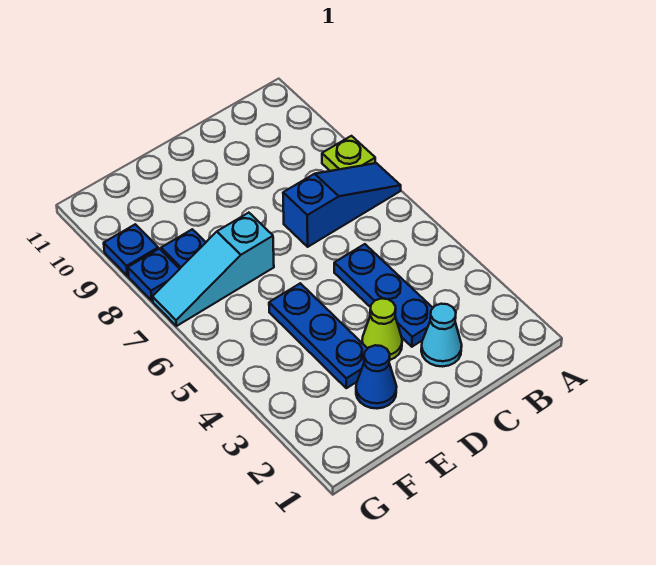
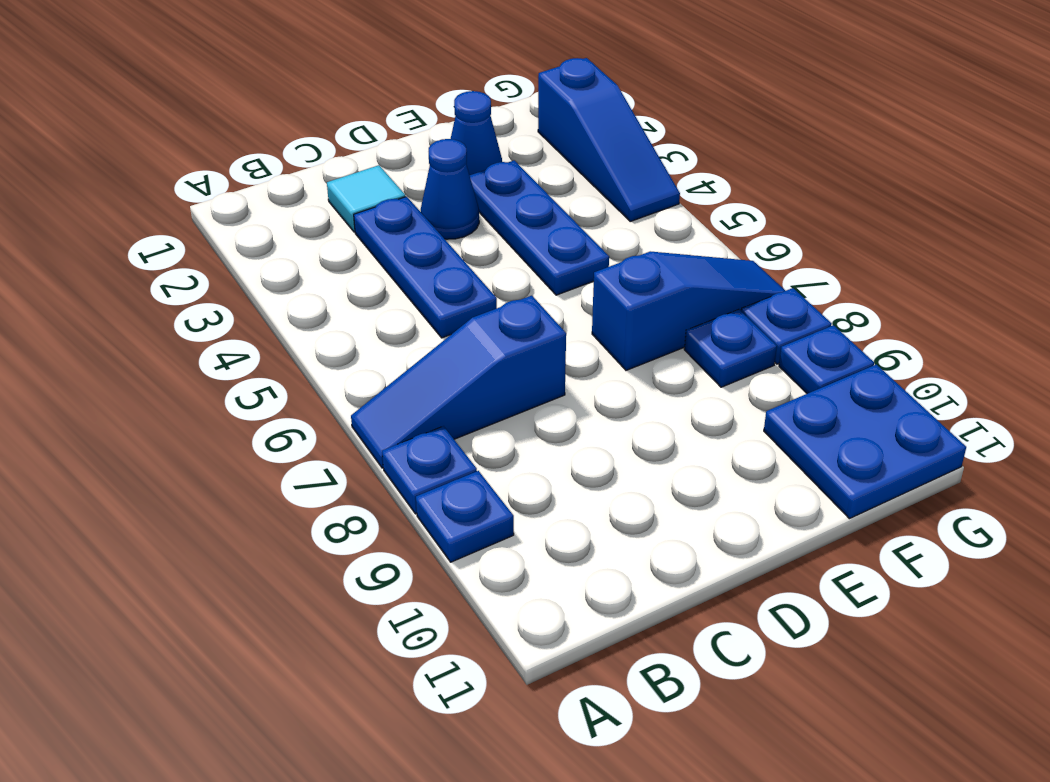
lime 1x1 plate [322,136,375,171] -> blue 1x1 plate [382,426,477,514]
none -> blue 1x1 plate [416,471,514,562]
cyan 1x1 cone [421,304,462,367] -> cyan 1x1 tile [327,165,406,232]
lime 1x1 cone [362,299,402,360] -> blue 1x1 cone [421,139,479,239]
cyan 1x3 slope [153,213,274,326] -> blue 1x3 slope [592,252,785,370]
none -> blue 2x2 plate [764,364,966,519]
none -> blue 1x3 slope [538,58,680,221]

